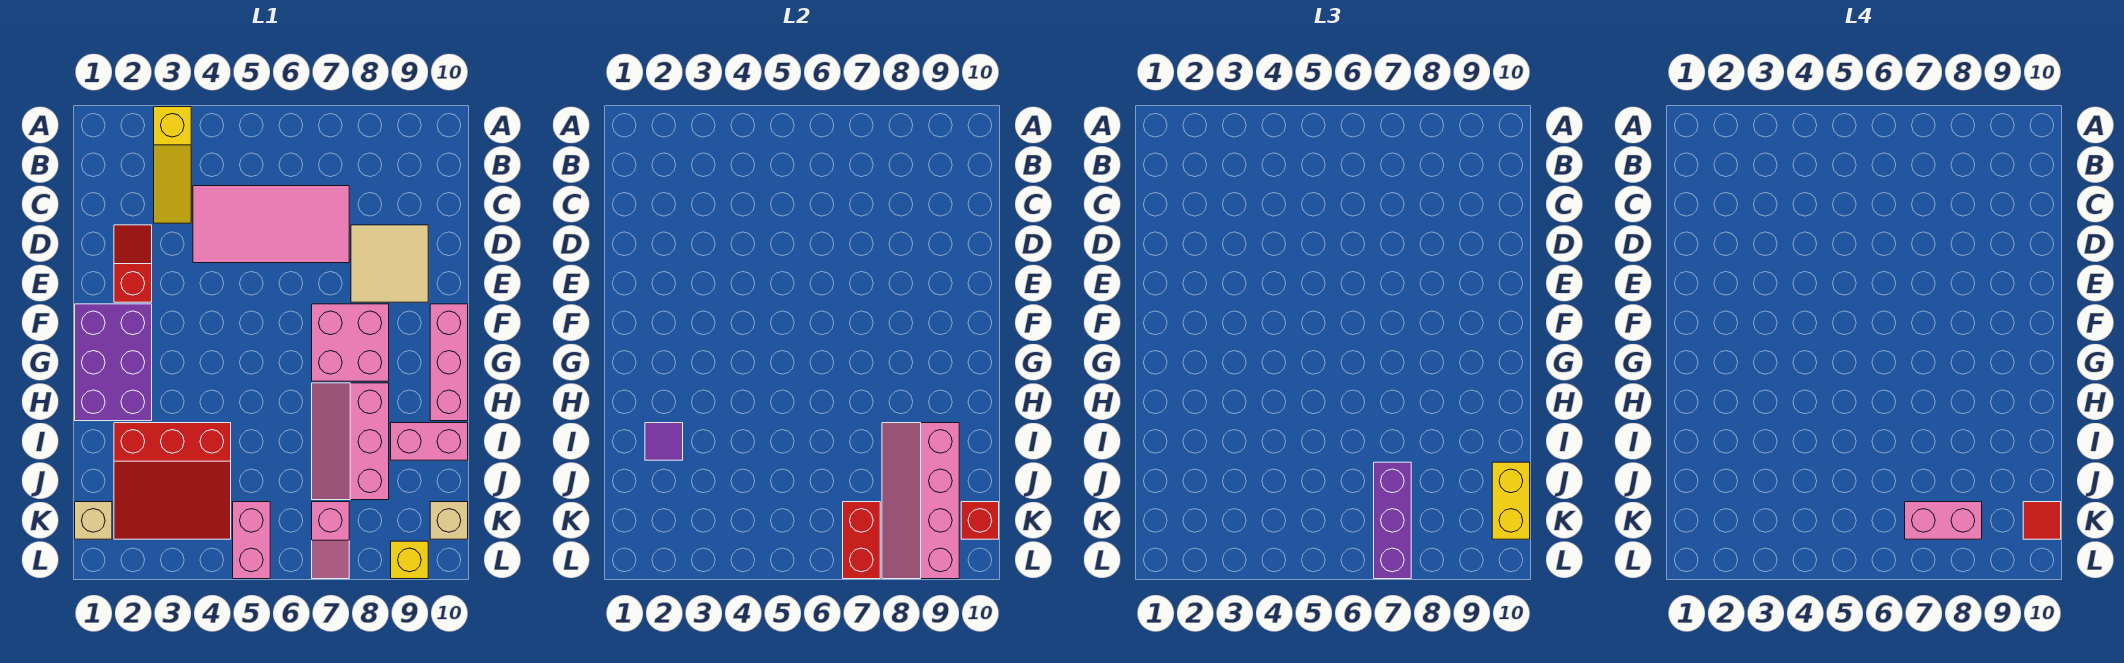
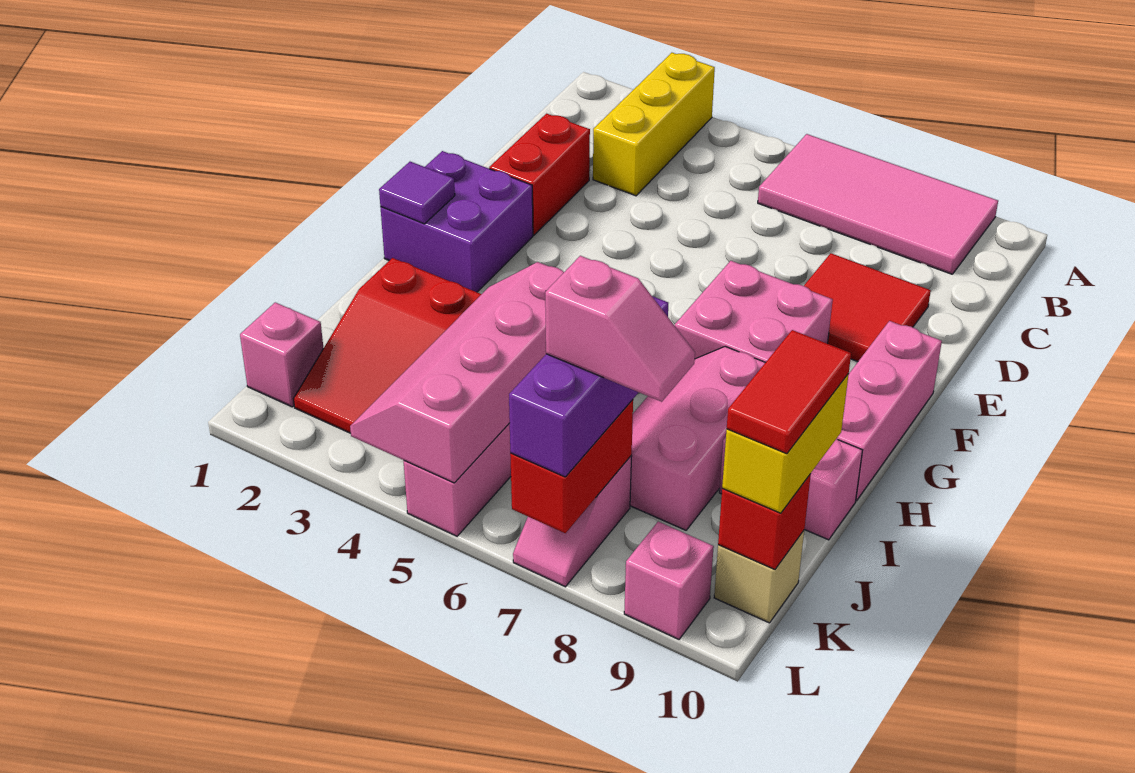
yellow 1x3 slope [154,107,191,223] -> yellow 1x3 brick [593,53,715,196]
pink 2x4 tile [193,186,349,263] -> pink 2x4 tile moved to [758,134,998,274]
red 1x2 slope [114,225,152,302] -> red 1x2 brick [489,114,590,235]
tan 2x2 tile [351,225,428,302] -> red 2x2 tile [804,253,931,362]
purple 2x3 brick [75,304,152,421] -> purple 2x2 brick [380,151,533,292]
purple 1x1 tile [645,423,683,460] -> purple 1x1 tile moved to [379,162,455,224]
pink 2x4 slope [882,423,959,579] -> pink 2x4 slope moved to [350,262,564,483]
tan 1x1 brick [75,502,112,539] -> pink 1x1 brick [240,302,323,407]
pink 1x2 brick [1905,502,1982,539] -> pink 1x2 slope [545,256,695,402]
red 1x1 tile [2023,502,2061,539] -> red 1x2 tile [727,330,851,454]
yellow 1x1 brick [391,541,428,579] -> pink 1x1 brick [624,522,714,639]

